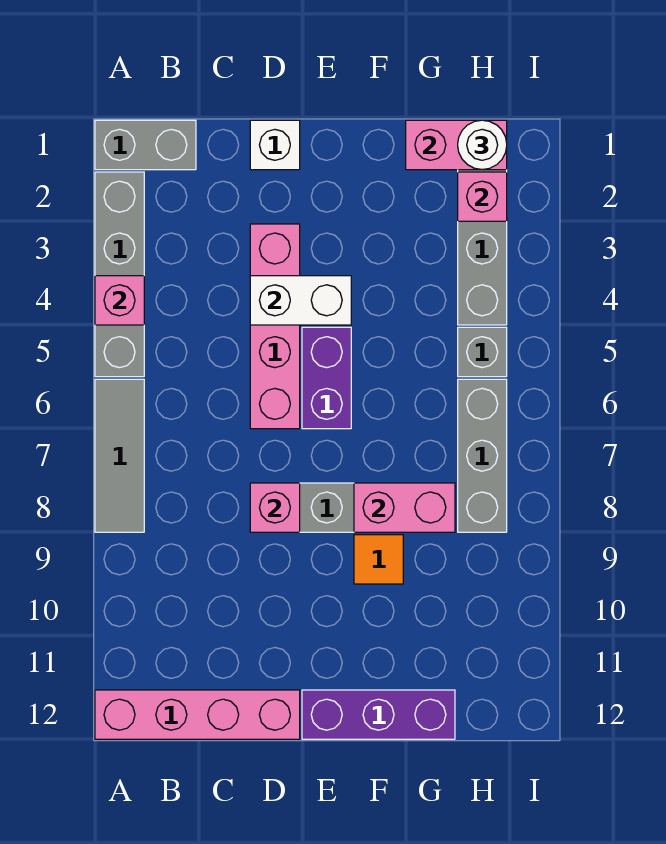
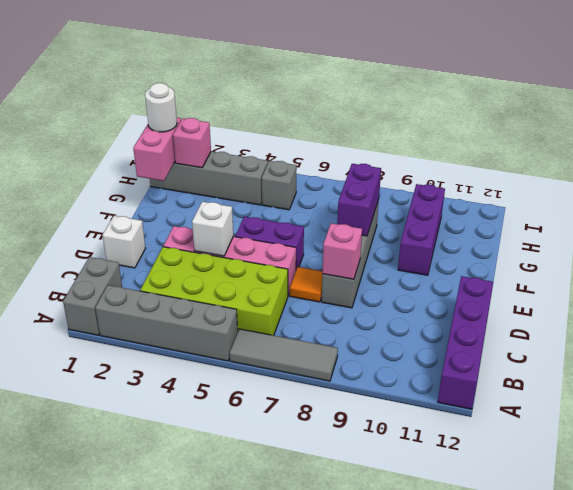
pink 1x1 brick [95,276,144,325] -> none
pink 1x4 brick [95,690,300,739] -> purple 1x4 brick [438,276,493,409]
none -> lime 2x4 brick [140,247,288,335]
white 1x2 brick [250,276,351,325] -> white 1x1 brick [192,202,233,256]
purple 1x3 brick [302,690,455,739] -> purple 1x3 brick moved to [398,184,445,275]
pink 1x2 brick [354,483,455,532] -> purple 1x2 brick [337,164,381,236]
orange 1x1 tile [354,535,403,584] -> orange 1x1 tile moved to [290,267,323,302]
grey 1x3 brick [458,379,507,532] -> none

